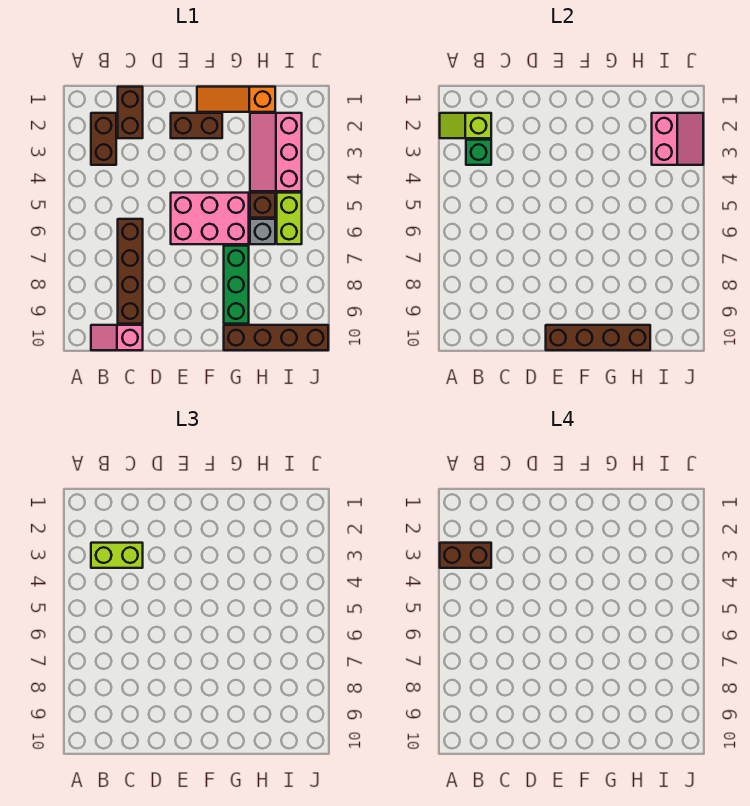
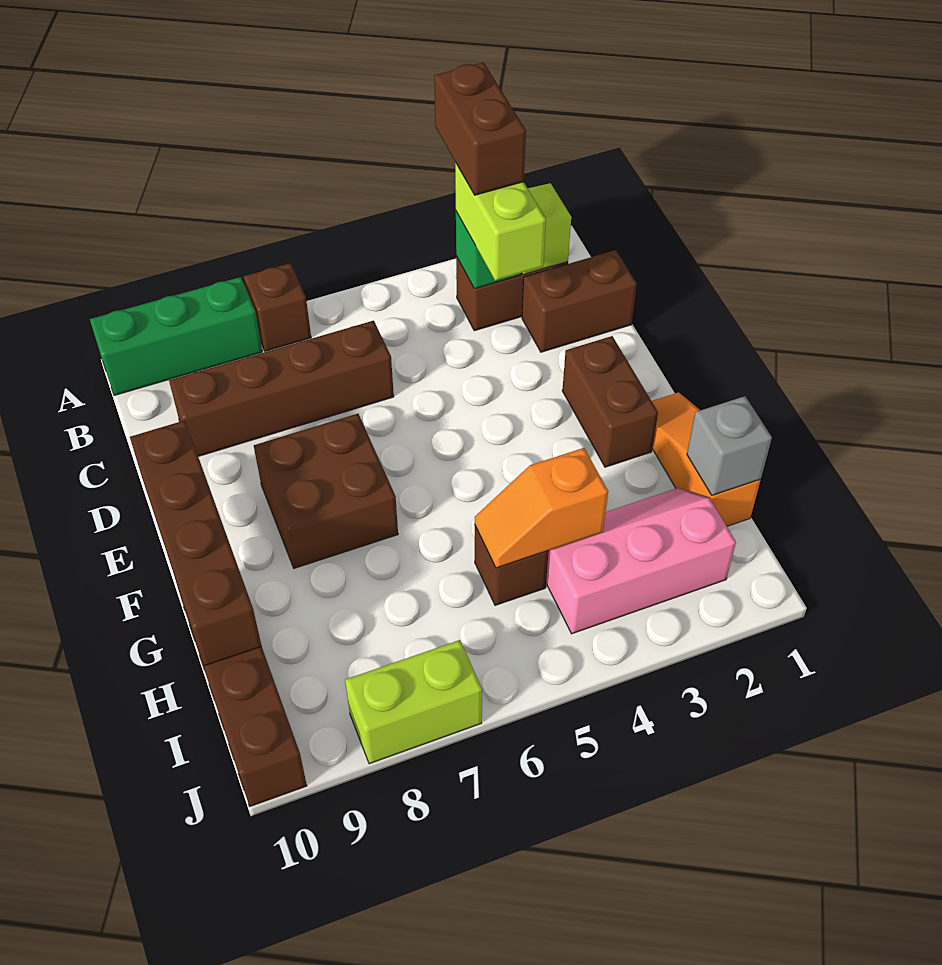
none -> brown 1x1 brick [243,263,311,352]
pink 1x2 slope [91,325,143,350] -> none
pink 2x3 brick [171,193,249,244] -> none
none -> brown 2x2 brick [254,414,398,568]
green 1x3 brick [224,246,249,324] -> green 1x3 brick moved to [90,277,262,396]
none -> orange 1x2 slope [475,448,608,568]
grey 1x1 brick [250,219,275,244] -> grey 1x1 brick moved to [687,396,772,496]
pink 2x2 slope [652,113,703,165] -> none
lime 1x2 brick [277,193,302,244] -> lime 1x2 brick moved to [345,640,482,764]

